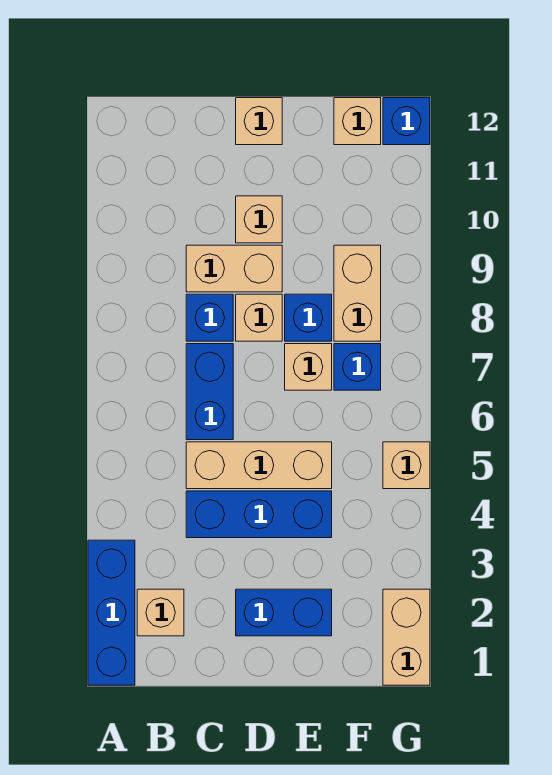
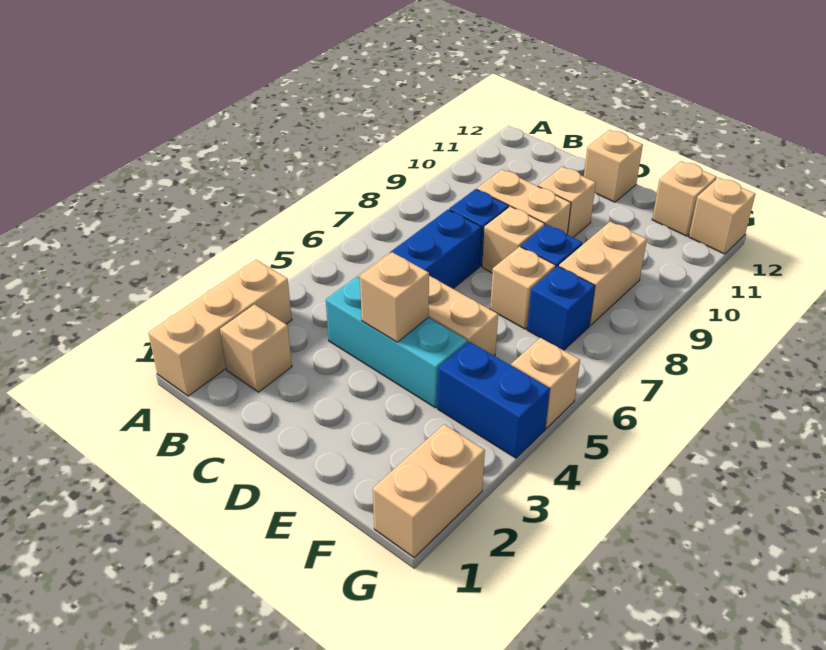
blue 1x3 brick [88,540,135,685] -> tan 1x3 brick [148,260,292,396]
blue 1x3 brick [186,491,332,538] -> cyan 1x3 brick [326,277,467,408]
blue 1x2 brick [236,589,332,636] -> blue 1x2 brick moved to [438,342,550,458]
none -> tan 1x1 brick [360,252,429,342]
blue 1x1 brick [383,98,430,145] -> tan 1x1 brick [689,178,755,254]

